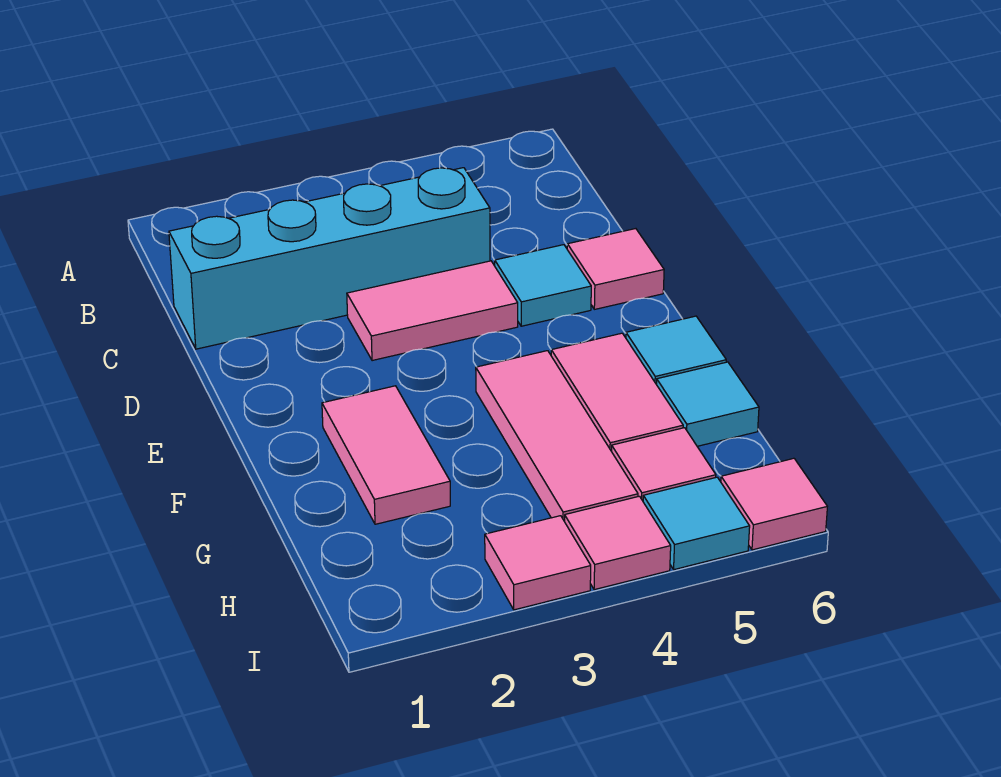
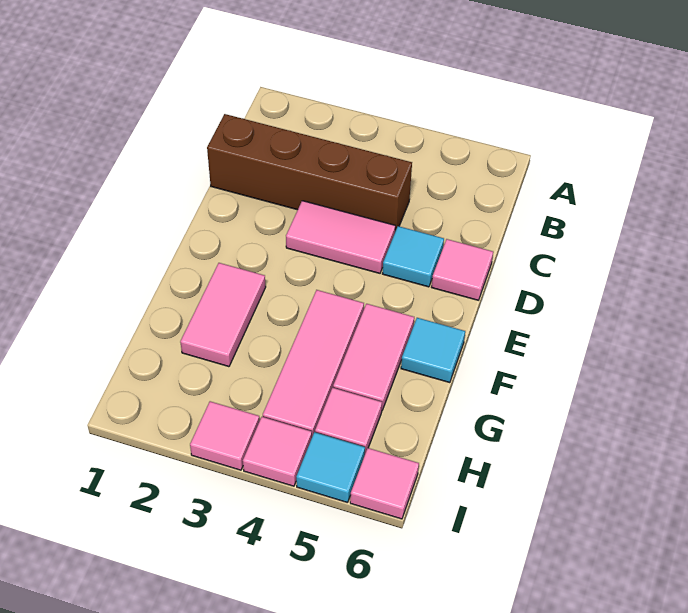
cyan 1x4 brick [169,168,490,349] -> brown 1x4 brick [207,114,412,232]
cyan 1x1 tile [657,362,759,446] -> none

